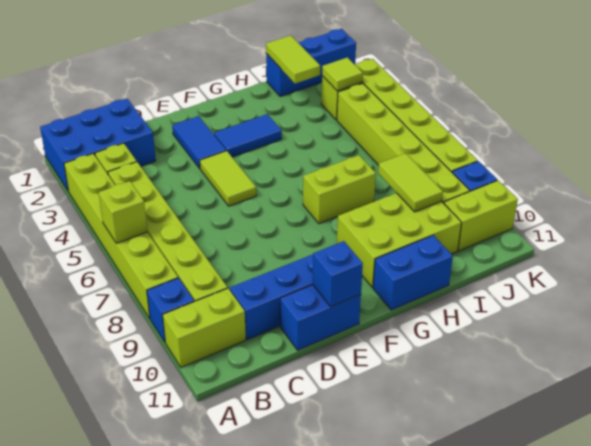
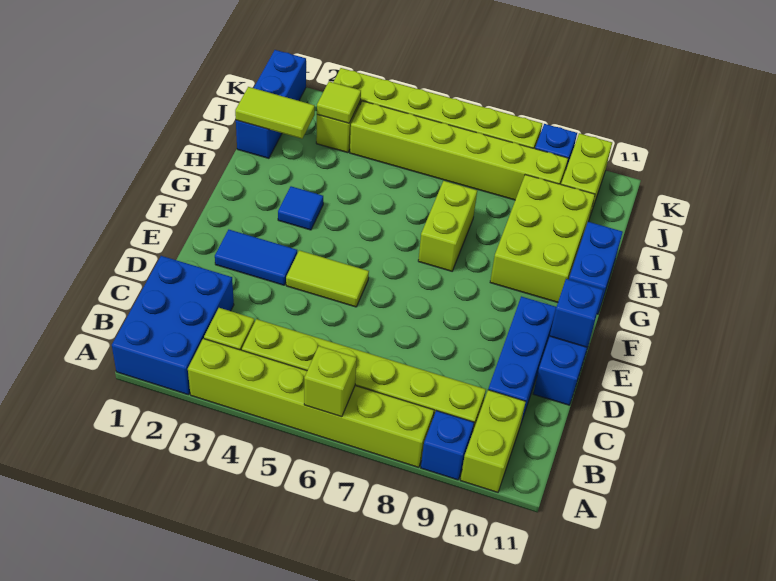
blue 1x2 tile [214,114,282,157] -> blue 1x1 tile [278,186,323,230]
lime 1x2 tile [378,153,443,212] -> none

